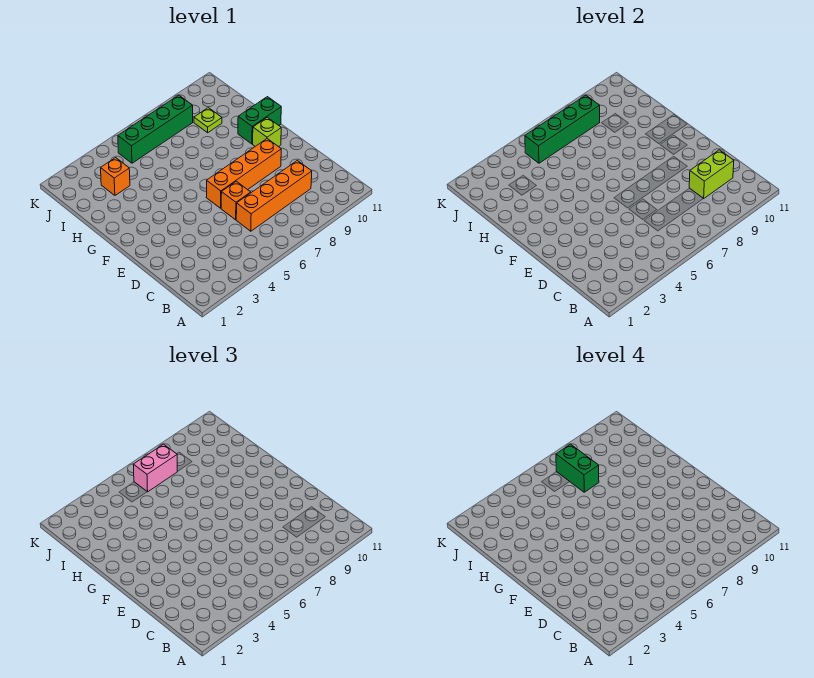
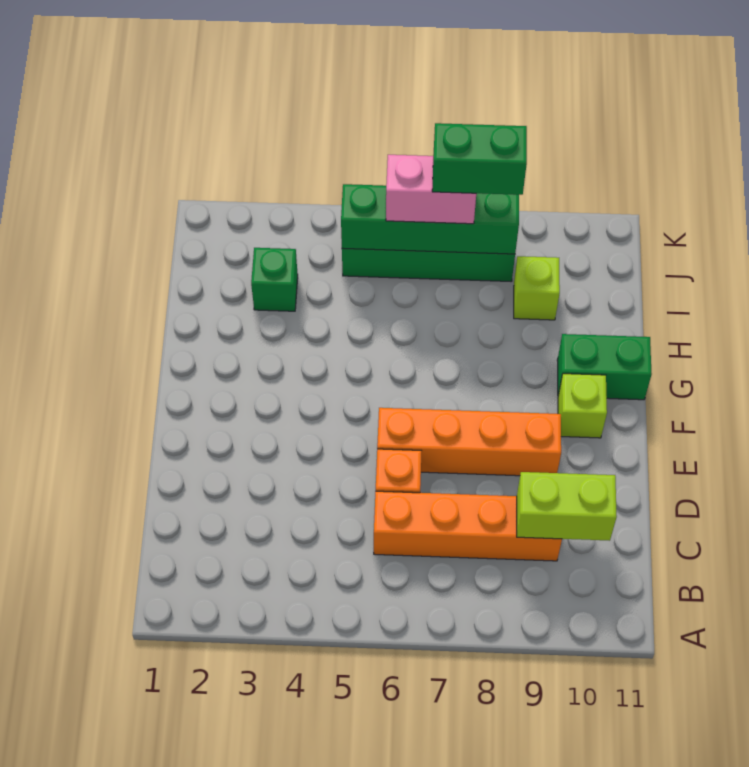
orange 1x1 brick [101,158,130,195] -> green 1x1 brick [251,248,298,311]
green 1x2 brick [556,444,599,492] -> green 1x2 brick turned to [432,123,527,195]
lime 1x1 plate [194,108,222,133] -> lime 1x1 brick [514,256,560,320]

